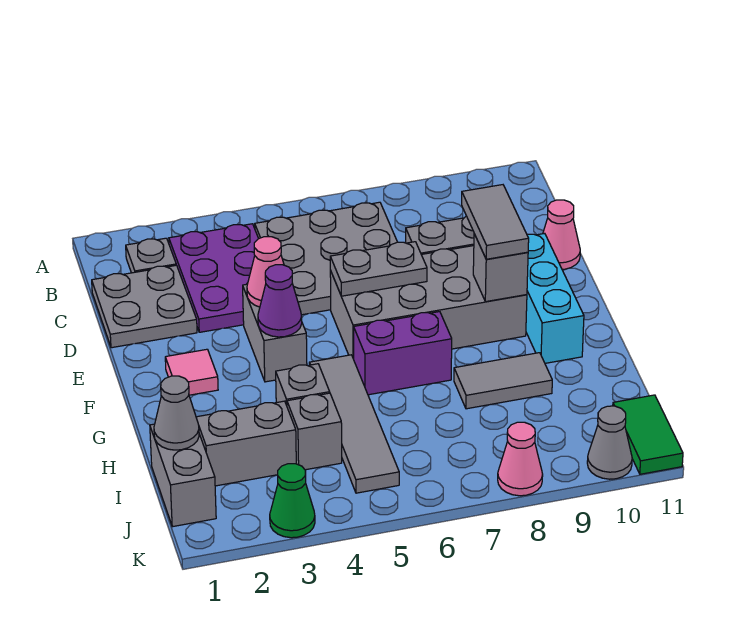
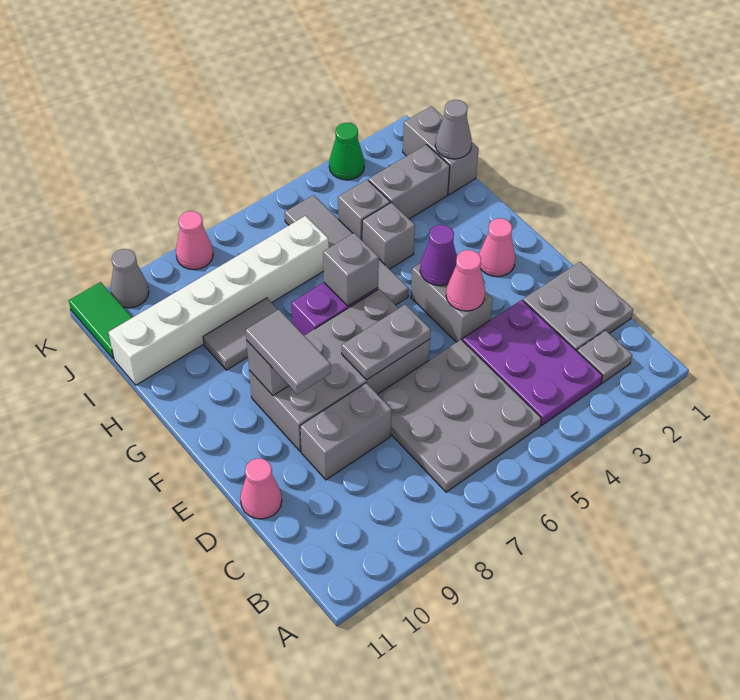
cyan 1x3 brick [526,233,584,363] -> none
pink 1x1 tile [165,349,218,395] -> pink 1x1 cone [479,218,515,277]
none -> grey 1x1 brick [323,233,379,306]
none -> white 1x6 brick [109,216,329,385]

